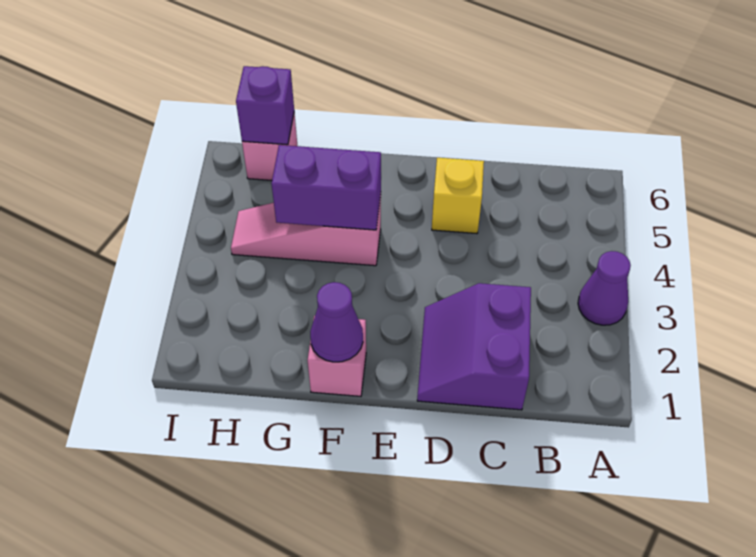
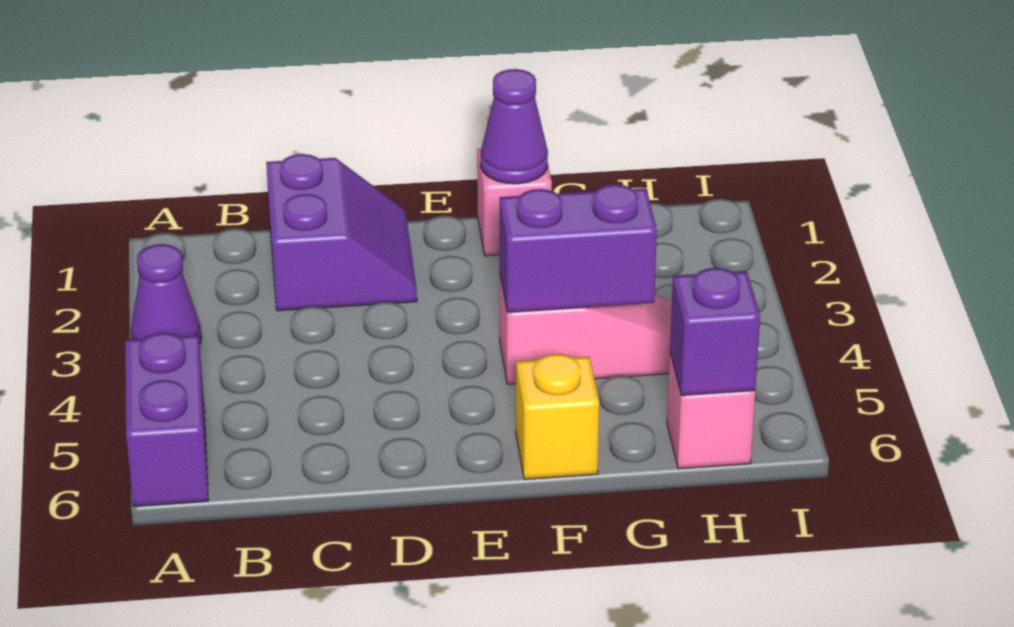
none -> purple 1x2 brick [125,333,208,506]
yellow 1x1 brick [432,157,484,234] -> yellow 1x1 brick moved to [516,354,599,479]

